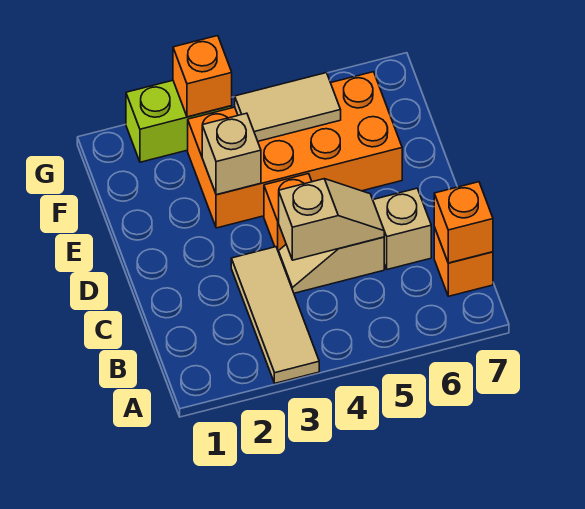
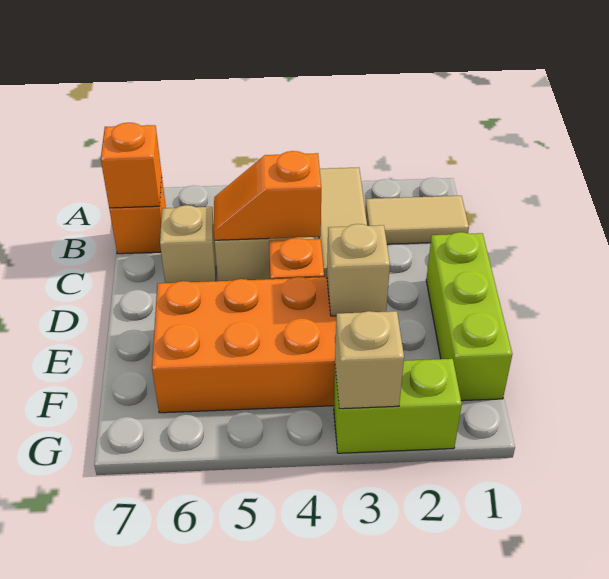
tan 1x2 slope [279,179,384,260] -> orange 1x2 slope [214,151,321,240]
none -> lime 1x3 brick [426,232,512,401]
tan 1x2 tile [235,73,341,141] -> tan 1x2 tile moved to [365,196,469,244]
orange 1x1 brick [173,36,232,117] -> tan 1x1 brick [335,311,404,409]

